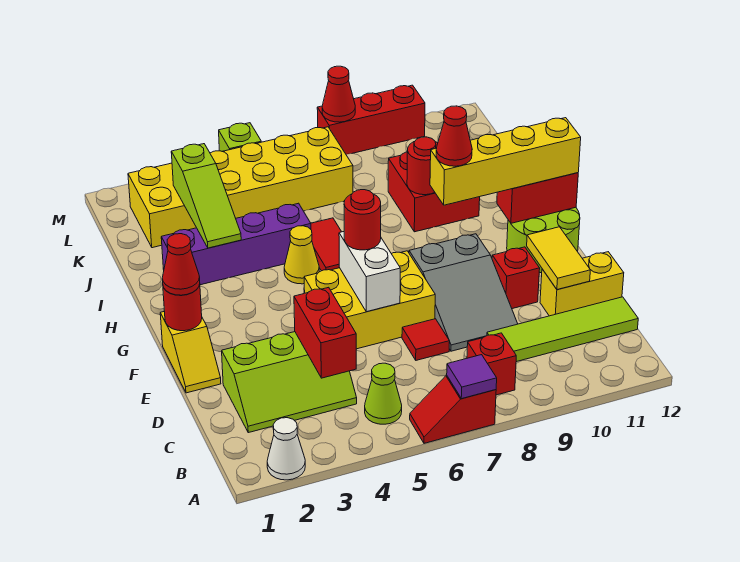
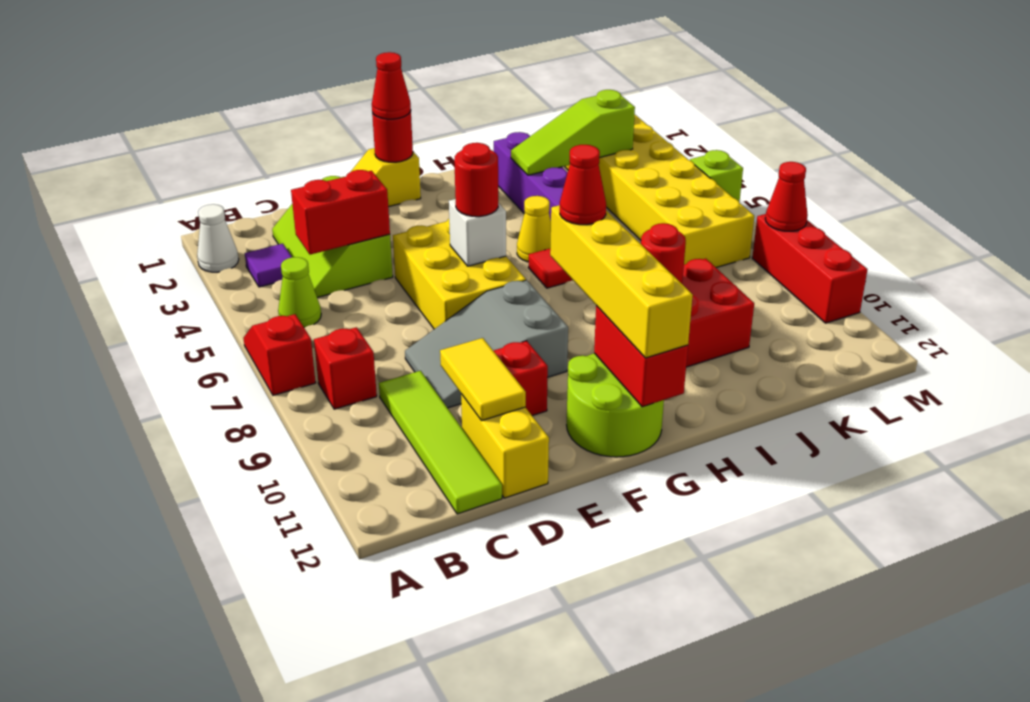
purple 1x1 tile [447,355,497,399] -> purple 1x1 tile moved to [245,244,292,287]
red 1x1 tile [402,319,450,360] -> none
yellow 1x2 tile [527,227,590,290] -> yellow 1x2 tile turned to [440,338,526,421]
white 1x2 brick [339,232,400,312] -> white 1x1 brick [449,199,506,266]

